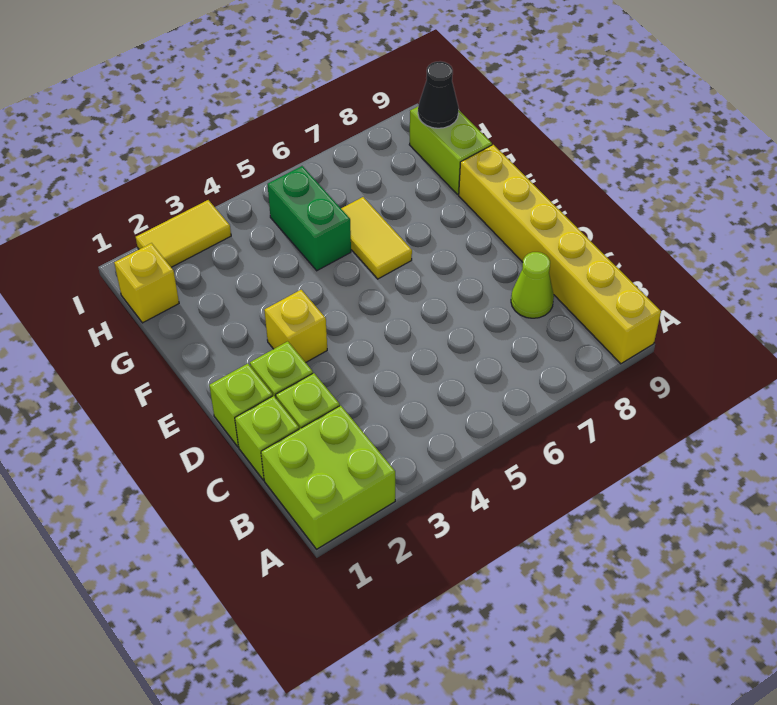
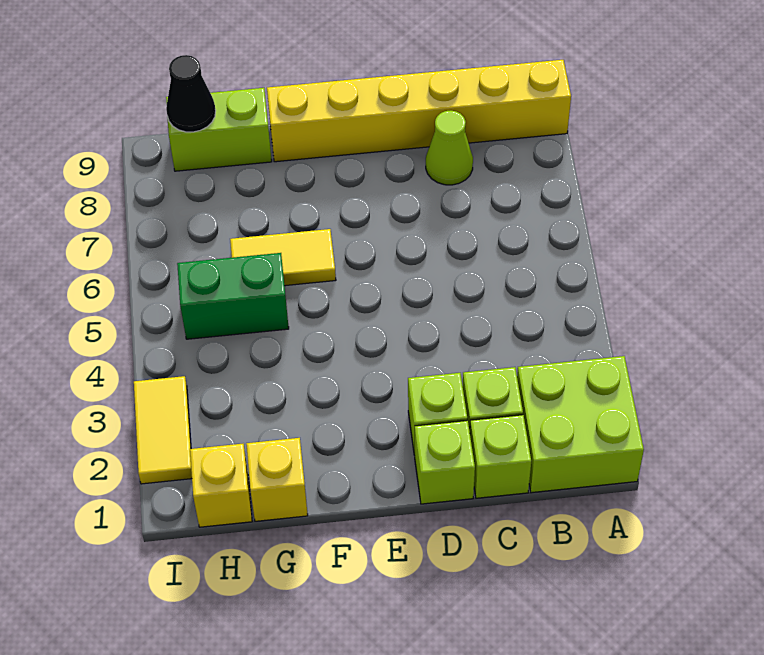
yellow 1x1 brick [264,290,327,363] -> yellow 1x1 brick moved to [246,438,308,521]

